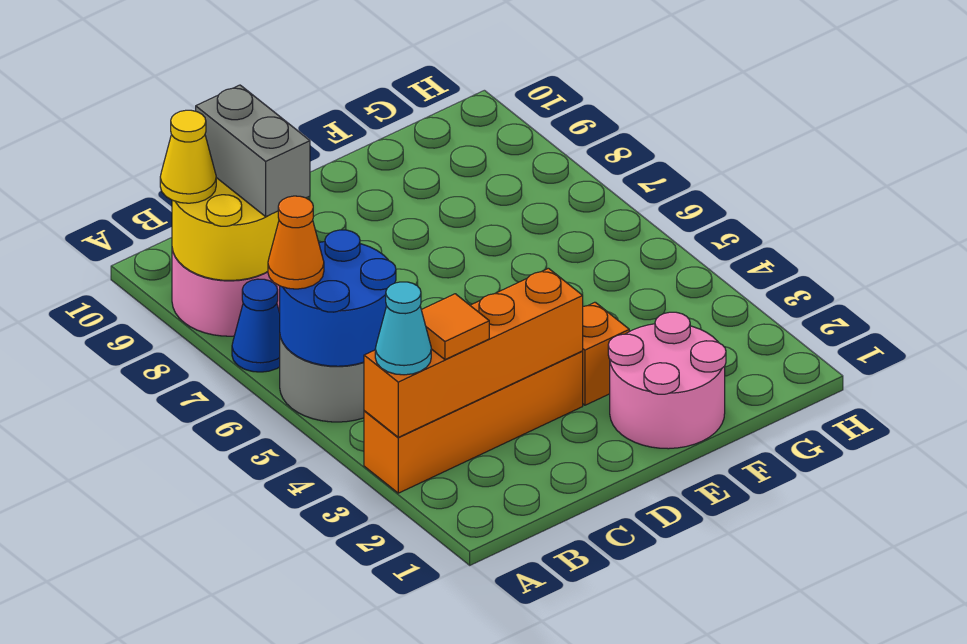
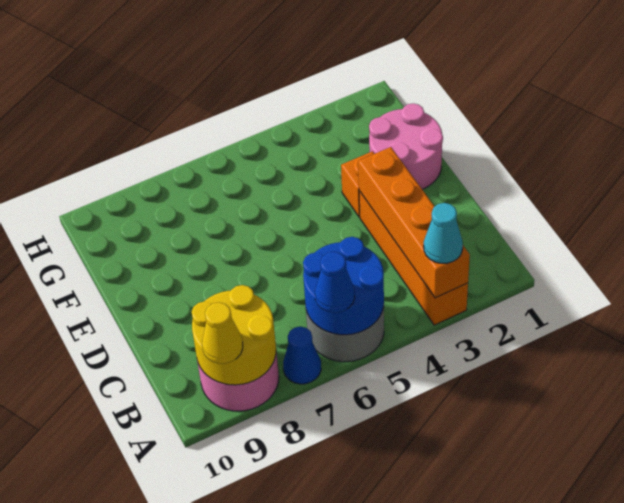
orange 1x1 cone [268,196,324,289] -> blue 1x1 cone [315,252,355,313]
orange 1x1 tile [421,294,489,360] -> none
grey 1x2 brick [196,85,310,216] -> none

